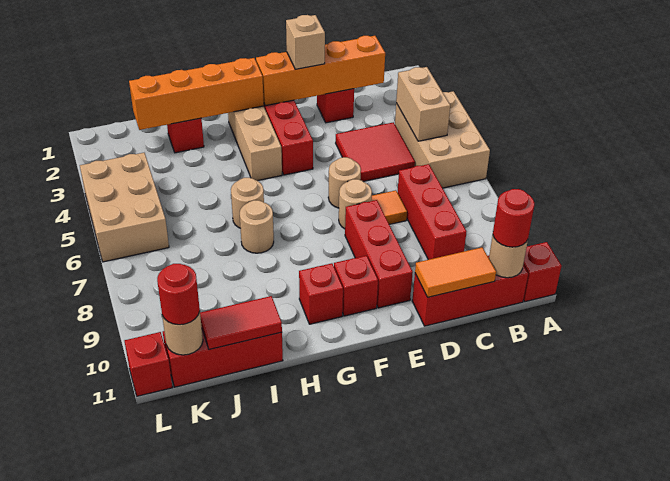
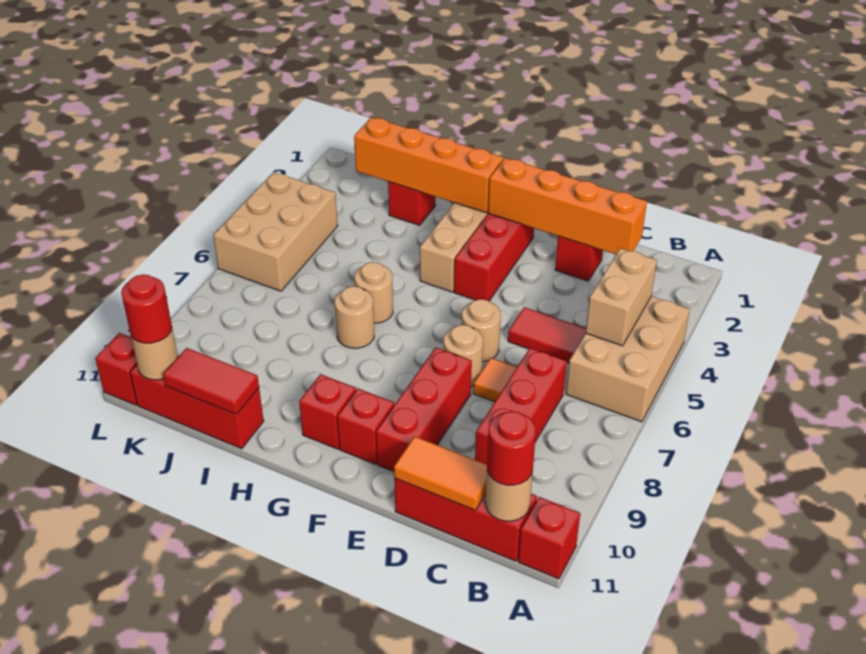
red 2x2 tile [336,122,415,181] -> red 1x2 tile [508,307,586,363]
tan 1x1 brick [286,15,325,69] -> none

